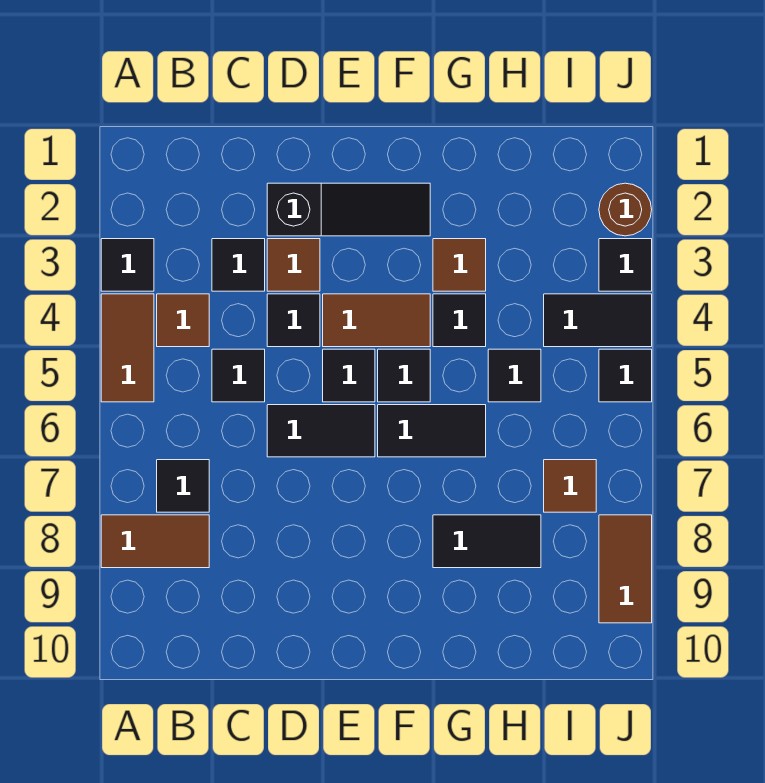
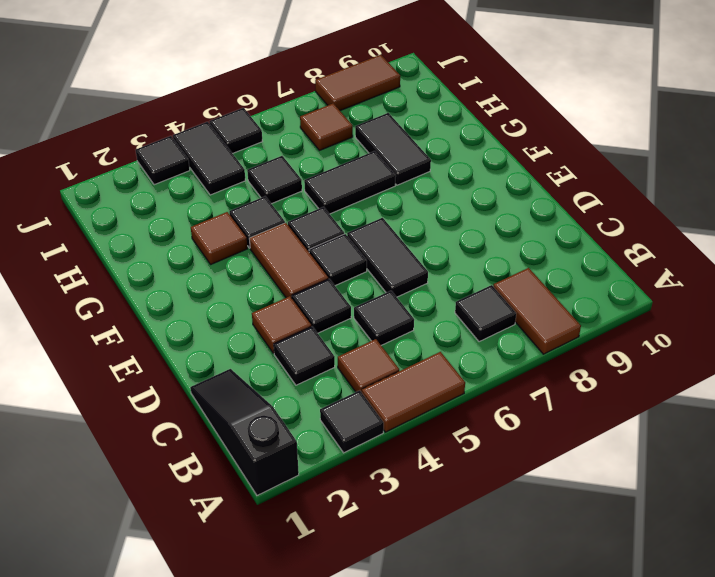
black 1x3 slope [267,183,430,236] -> black 1x3 slope moved to [190,369,299,495]
black 1x2 tile [378,405,486,457] -> black 1x2 tile turned to [304,151,396,214]
brown 1x1 round brick [599,183,652,236] -> none

